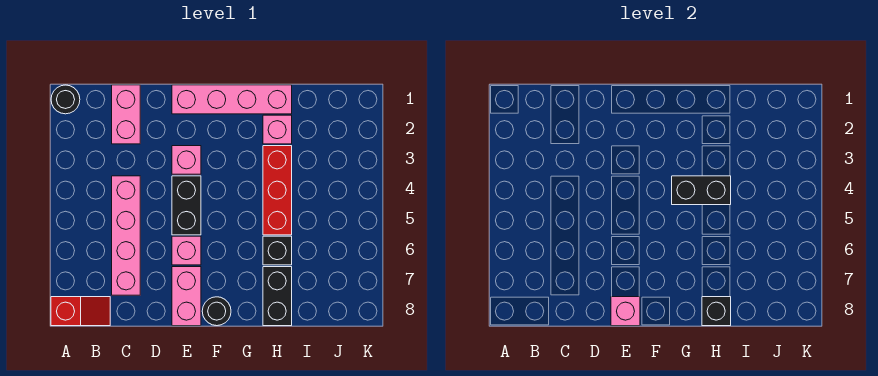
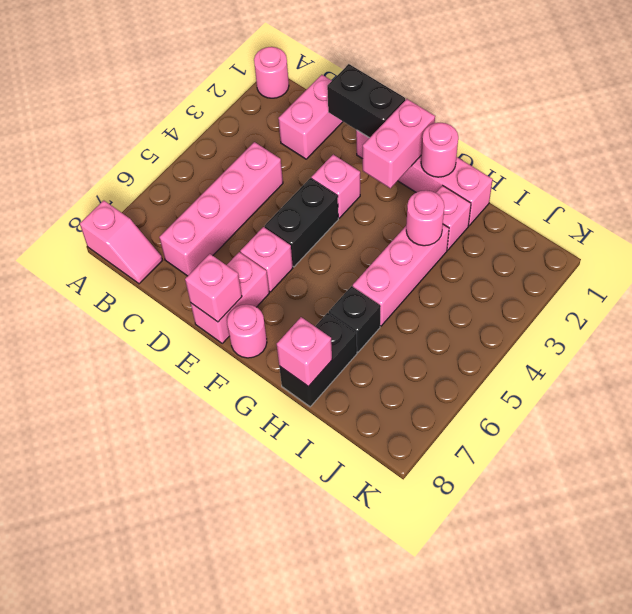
black 1x1 round brick [51,85,80,114] -> pink 1x1 round brick [254,47,289,98]
red 1x2 slope [51,297,110,326] -> pink 1x2 slope [80,200,163,284]
none -> pink 1x2 brick [363,99,435,188]
black 1x1 round brick [202,297,231,326] -> pink 1x1 round brick [227,304,267,358]
none -> pink 1x1 round brick [421,123,458,177]
black 1x2 brick [672,176,731,205] -> black 1x2 brick moved to [327,64,405,138]
red 1x3 brick [263,146,292,235] -> pink 1x3 brick [353,224,449,326]
none -> pink 1x1 round brick [406,190,444,246]
black 1x1 brick [702,297,731,326] -> pink 1x1 brick [277,317,332,387]

